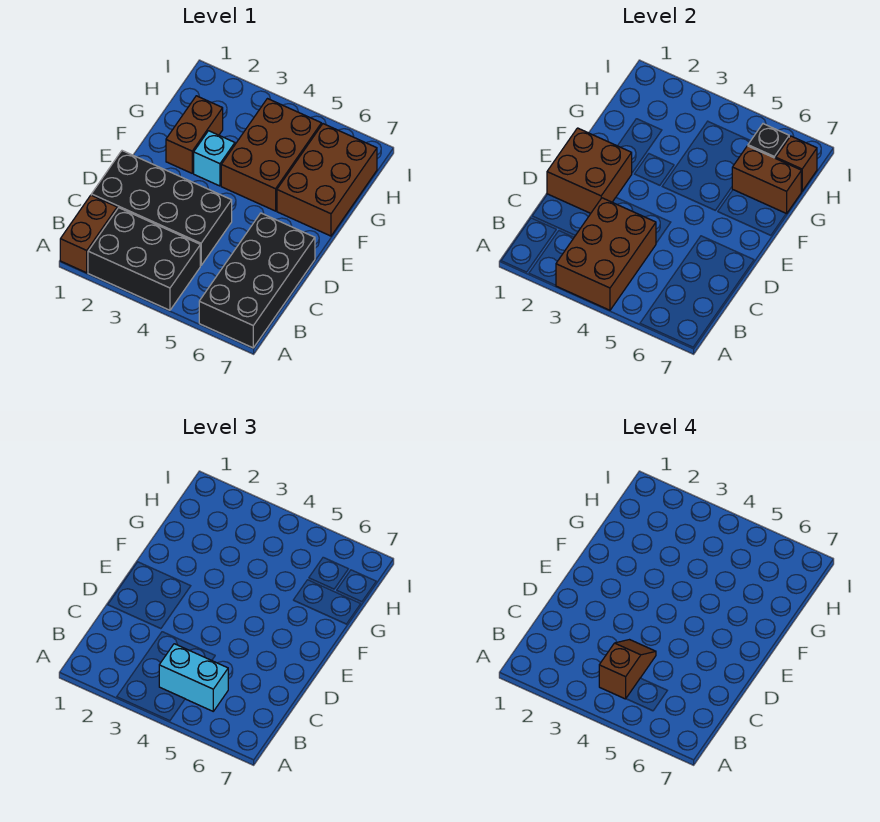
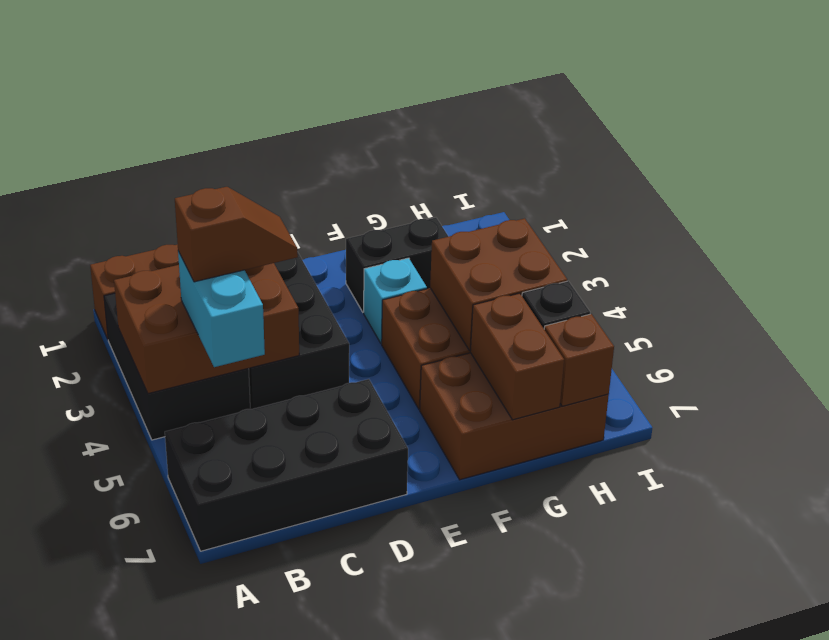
brown 2x2 brick [547,128,632,213] -> brown 2x2 brick moved to [430,218,567,351]
brown 1x2 brick [166,96,223,173] -> black 1x2 brick [346,218,449,312]

